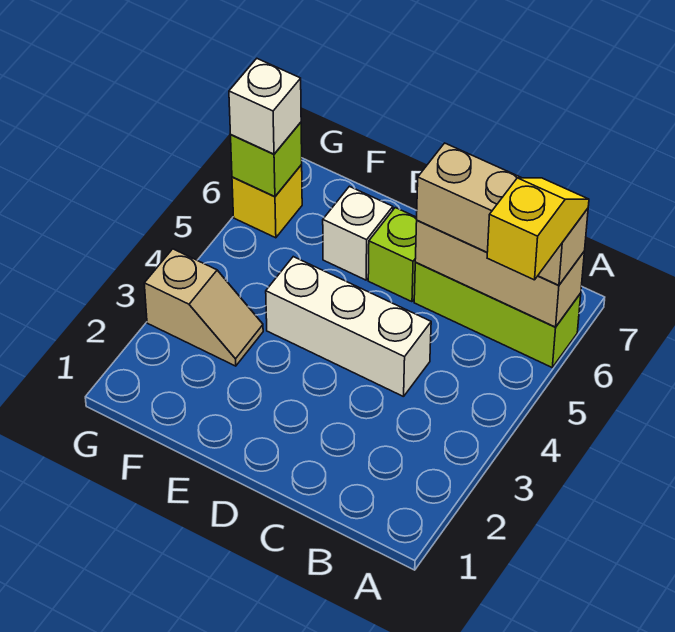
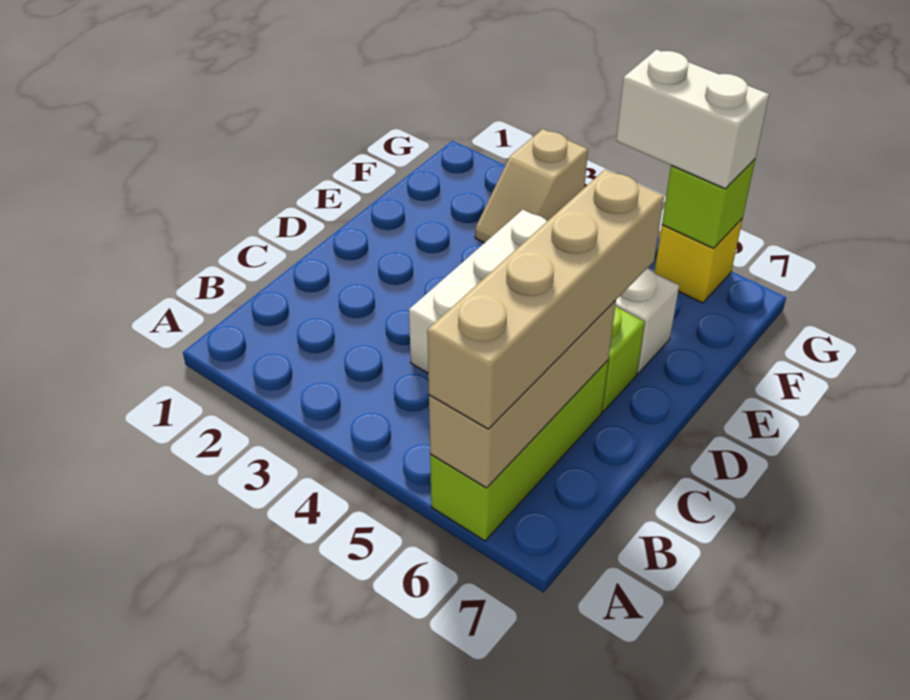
yellow 1x2 slope [487,178,589,280] -> none
tan 1x3 brick [417,143,588,285] -> tan 1x4 brick [427,169,664,429]
white 1x1 brick [229,59,301,154] -> white 1x2 brick [616,50,769,189]

